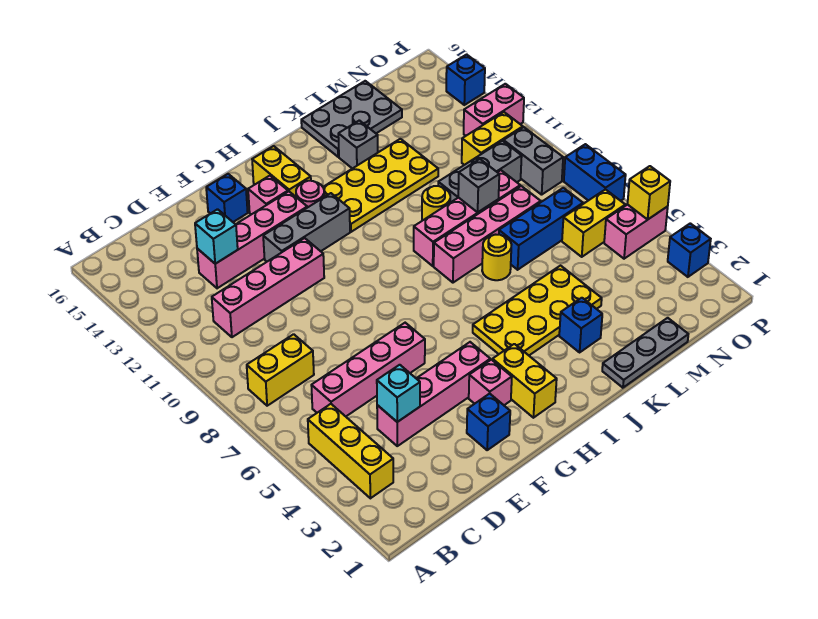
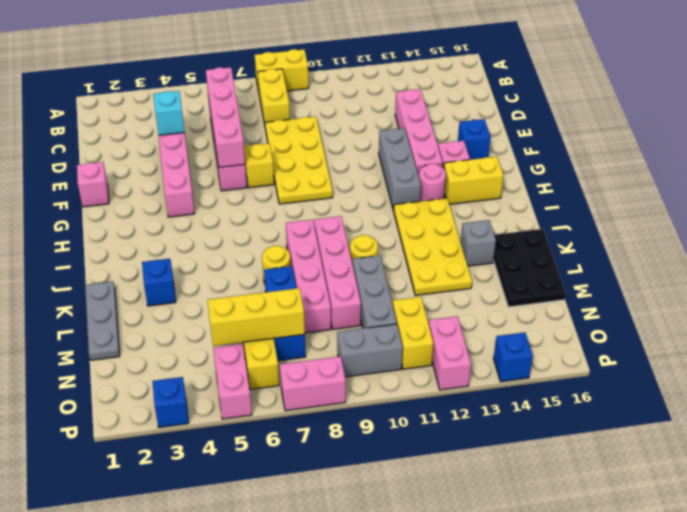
yellow 1x3 brick [308,404,393,498] -> yellow 1x3 brick moved to [207,288,305,346]
pink 1x4 brick [212,238,324,337] -> pink 1x4 brick moved to [206,67,245,167]
cyan 1x1 brick [195,209,238,264] -> none
blue 1x1 brick [467,394,510,450] -> none
pink 1x1 brick [469,360,512,405] -> pink 1x1 brick moved to [77,162,109,207]
yellow 1x2 brick [492,344,557,418] -> yellow 1x2 brick moved to [255,49,309,91]
yellow 2x4 plate [473,266,602,355] -> yellow 2x4 plate moved to [265,117,333,204]
grey 2x3 plate [301,81,402,157] -> black 2x3 plate [494,229,566,307]
grey 1x1 brick [458,159,499,212] -> none
yellow 1x1 brick [628,166,670,220] -> yellow 1x1 brick moved to [244,143,274,188]
blue 1x2 brick [564,144,626,201] -> pink 1x2 brick [280,356,346,411]

